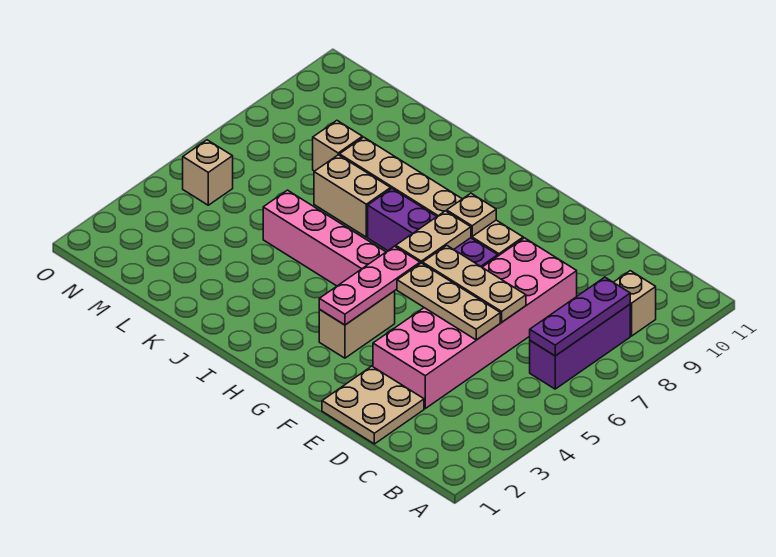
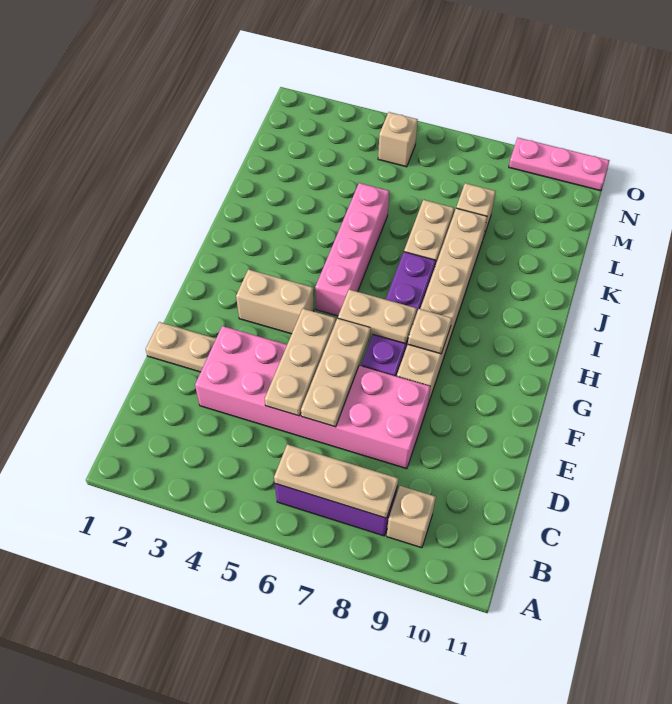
purple 1x3 plate [530,277,630,356] -> tan 1x3 plate [274,444,398,518]
tan 2x2 plate [322,366,424,444] -> tan 1x2 plate [146,322,216,372]
pink 1x3 plate [319,246,420,325] -> pink 1x3 plate moved to [509,138,610,191]

